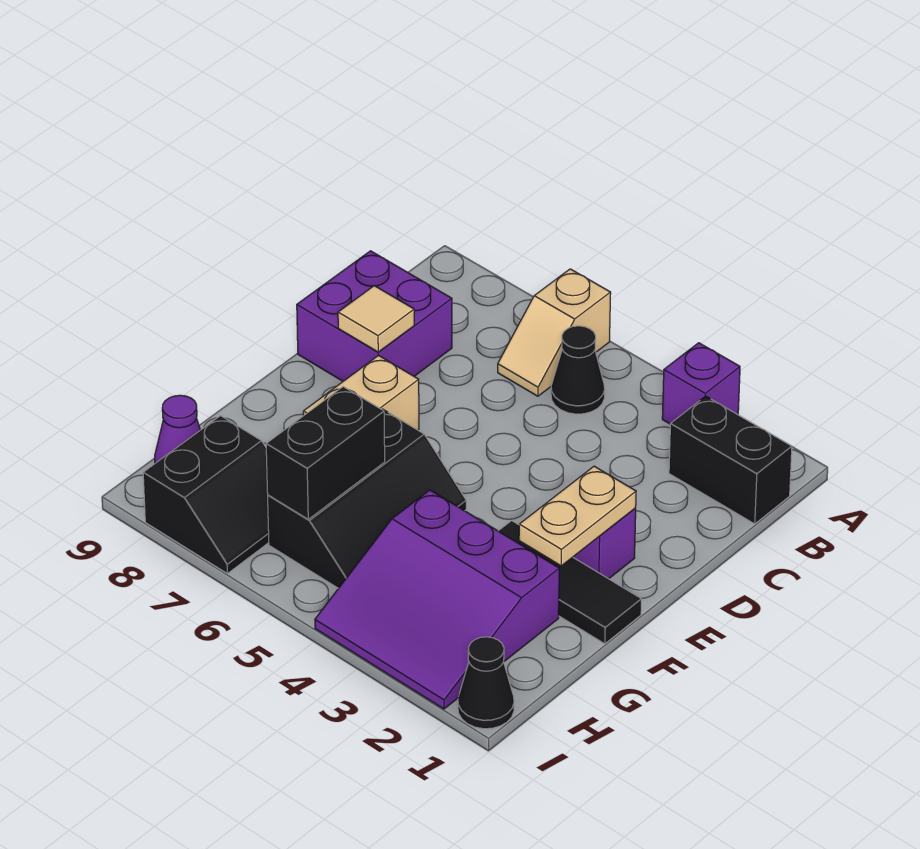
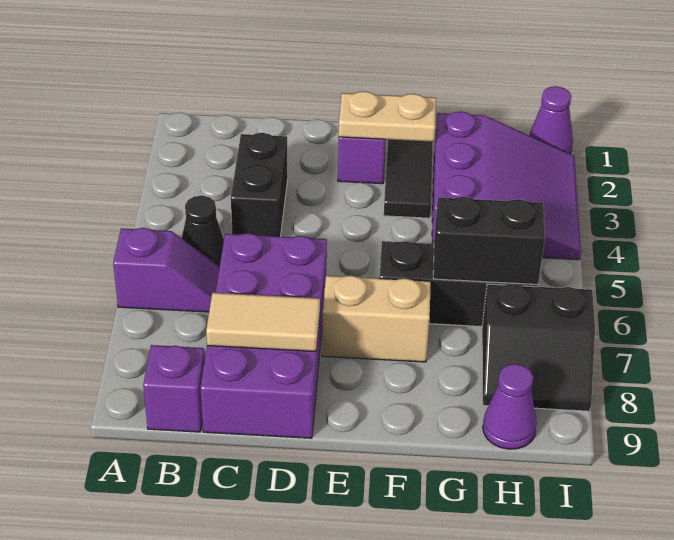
purple 1x1 brick [662,343,740,424] -> purple 1x1 brick moved to [143,345,205,432]
tan 1x2 slope [498,269,611,396] -> purple 1x2 slope [113,228,220,312]
black 1x2 brick [669,396,792,524] -> black 1x2 brick moved to [231,133,288,237]
purple 2x2 brick [297,251,452,381] -> purple 2x4 brick [200,233,327,438]
tan 1x1 tile [338,286,414,352] -> tan 1x2 tile [206,293,320,352]
black 2x2 slope [143,416,269,574] -> black 2x2 slope turned to [482,284,595,411]
black 1x1 cone [458,637,514,729] -> purple 1x1 cone [529,86,573,154]

